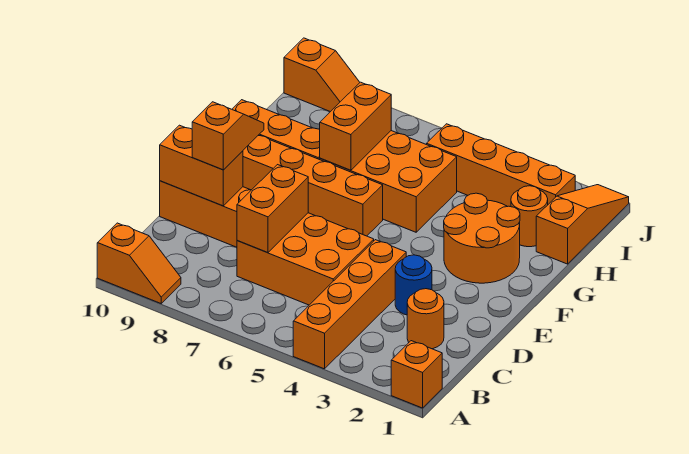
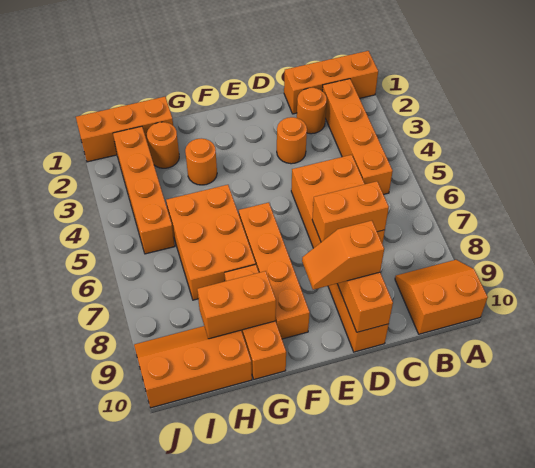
orange 1x1 brick [391,341,442,408] -> orange 1x3 brick [284,51,378,114]
orange 1x4 brick [293,240,406,369] -> orange 1x4 brick turned to [322,79,393,194]
orange 1x2 slope [97,223,181,303] -> orange 2x2 slope [395,260,488,334]
blue 1x1 round brick [395,255,432,315] -> orange 1x1 round brick [277,117,307,164]
orange 2x2 round brick [444,193,520,283] -> orange 1x1 round brick [185,139,217,185]
orange 1x2 brick [320,82,391,170] -> orange 1x2 brick moved to [197,271,276,339]
orange 1x3 slope [536,185,629,264] -> orange 1x3 brick [76,97,173,162]
orange 1x2 slope [284,38,360,112] -> orange 2x3 slope [134,326,252,408]

